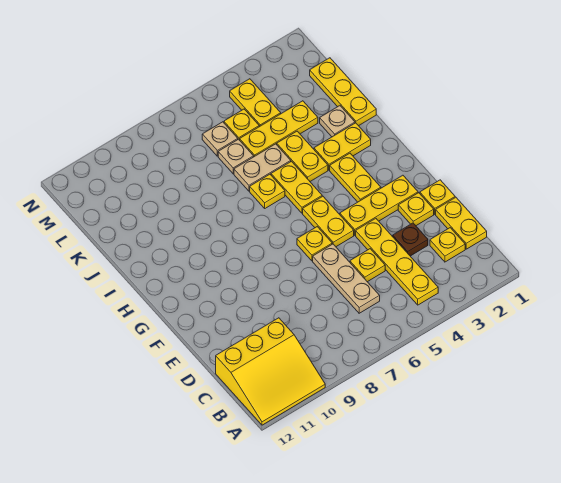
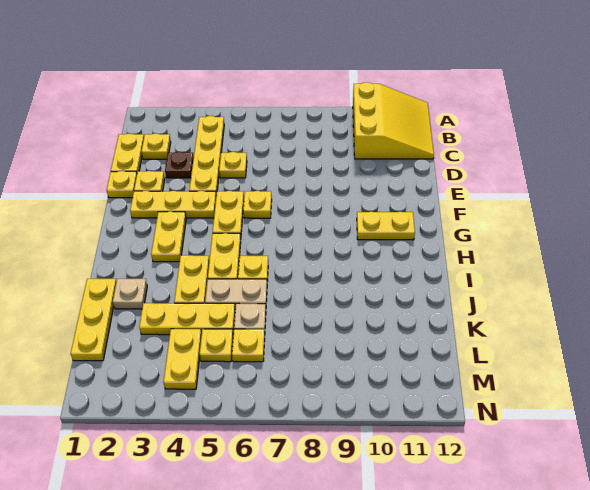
yellow 3x3 slope [216,318,325,425] -> yellow 3x3 slope turned to [353,82,434,159]
tan 1x3 plate [313,244,380,313] -> none
yellow 1x2 plate [314,123,371,170] -> yellow 1x2 plate moved to [357,212,415,240]
tan 1x1 plate [202,122,238,156] -> yellow 1x1 plate [232,329,265,362]

